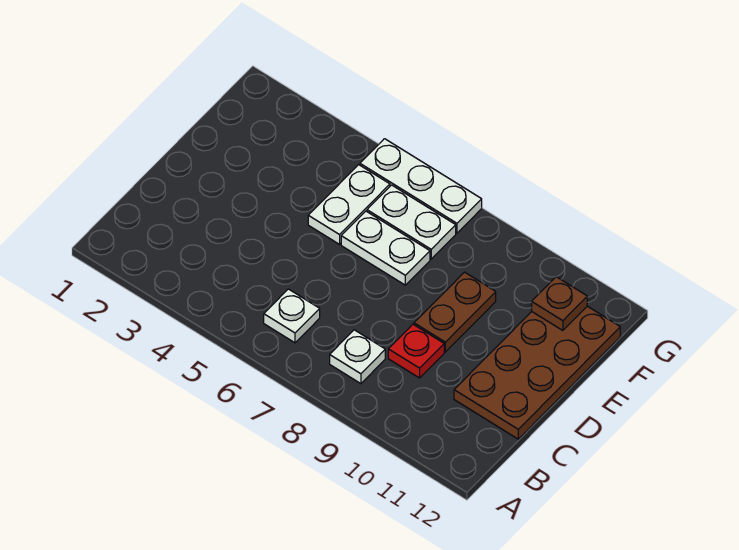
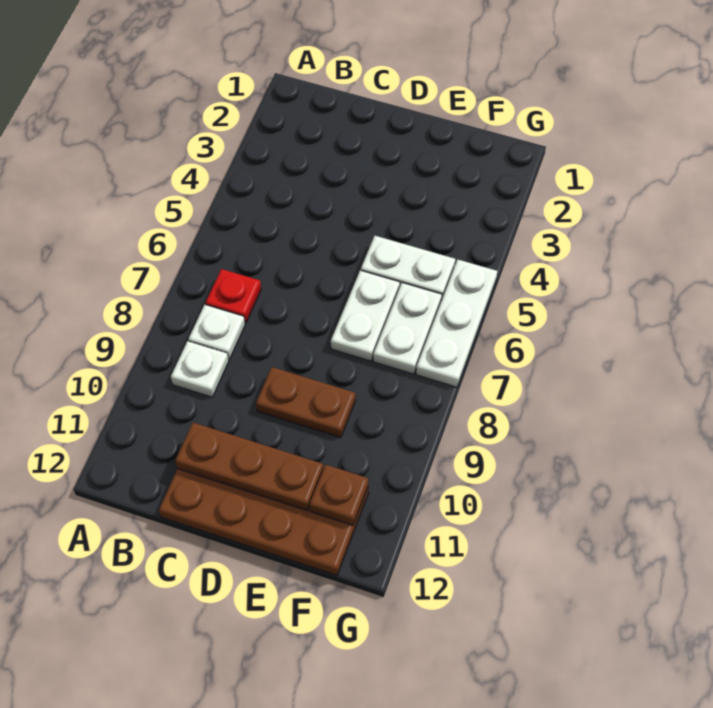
white 1x1 plate [264,289,320,343] -> white 1x1 plate moved to [171,341,229,397]
red 1x1 plate [388,324,444,378] -> red 1x1 plate moved to [205,269,261,323]
none -> brown 1x3 plate [175,423,323,511]

